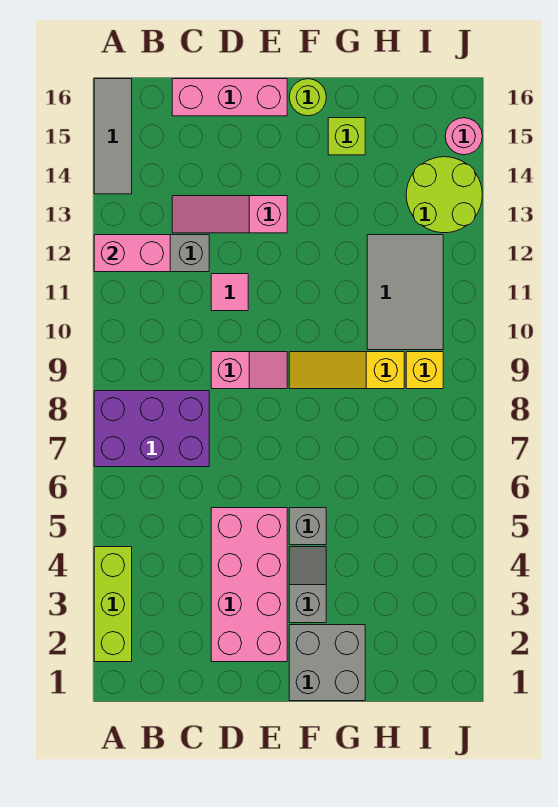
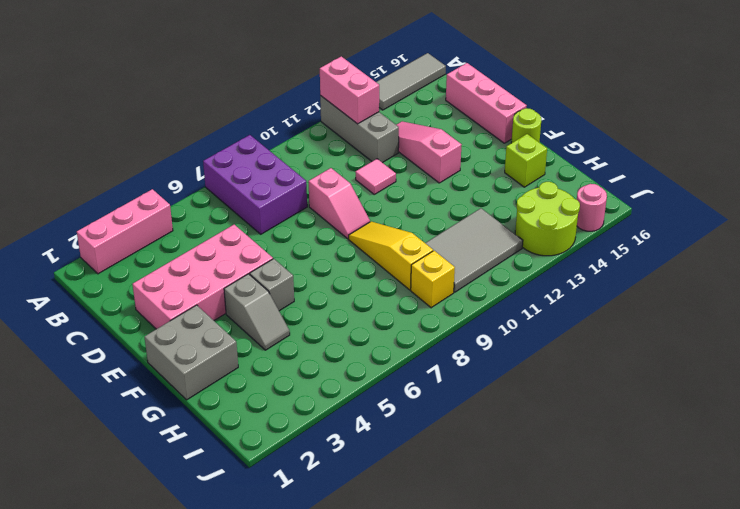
lime 1x3 brick [94,547,132,662] -> pink 1x3 brick [77,189,173,274]
grey 1x2 slope [289,547,326,623] -> grey 1x2 slope turned to [224,274,290,350]

